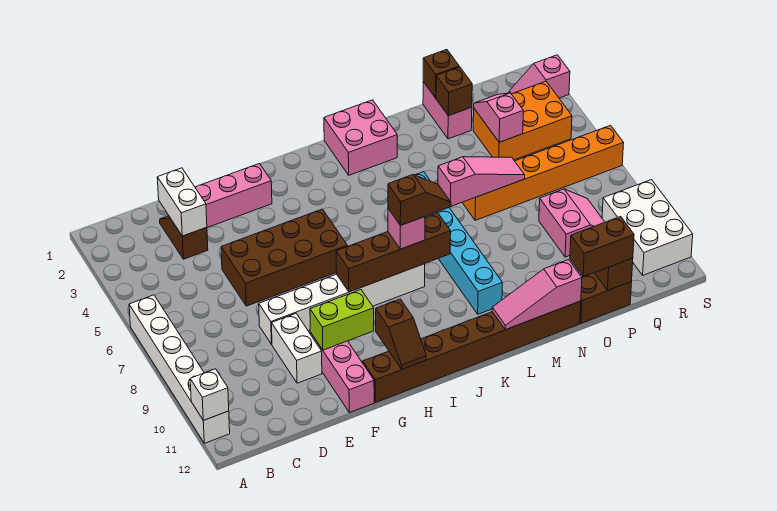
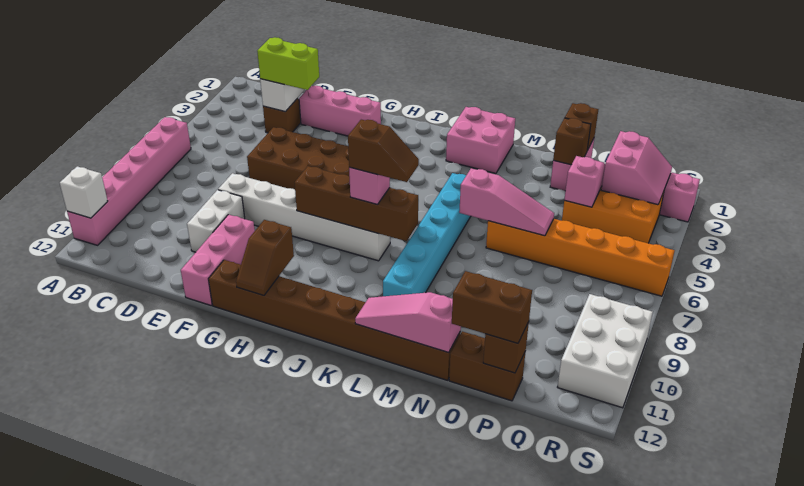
white 1x6 brick [129,295,230,443] -> pink 1x6 brick [67,117,191,245]
lime 1x2 brick [310,290,374,350] -> lime 1x2 brick moved to [257,37,319,90]
pink 2x2 slope [539,189,605,257] -> pink 2x2 slope moved to [601,131,672,205]

